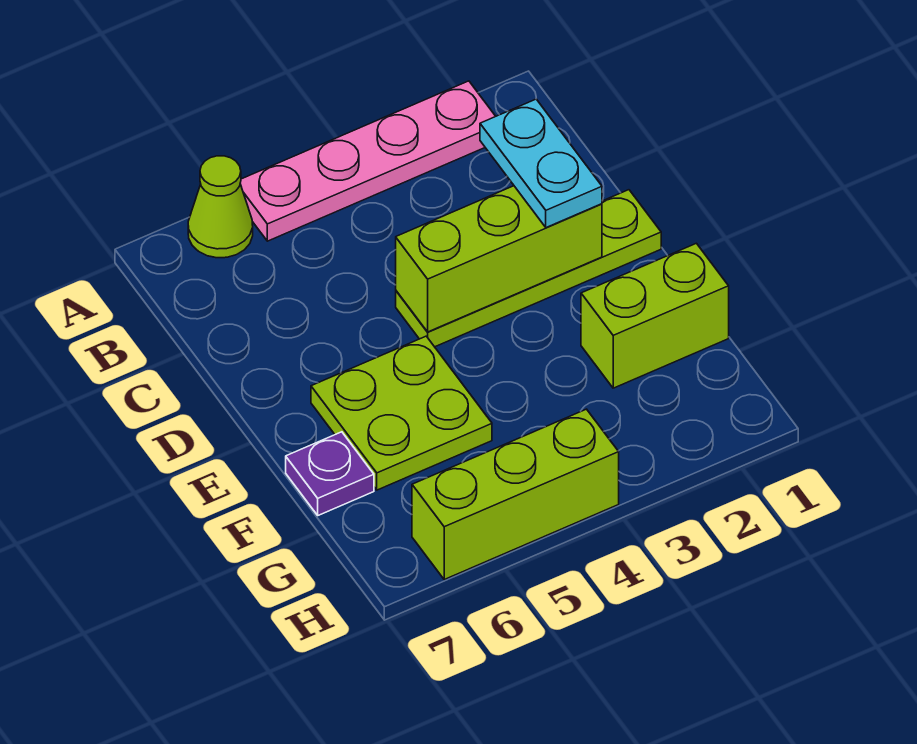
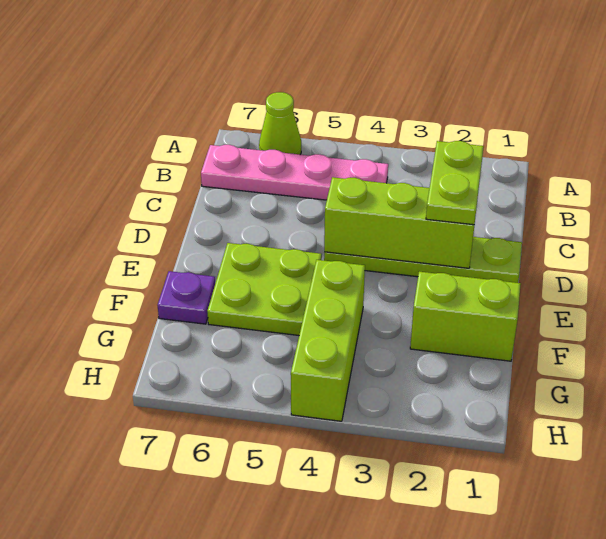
pink 1x4 plate [240,81,496,241] -> pink 1x4 plate moved to [201,145,388,200]
cyan 1x2 plate [480,99,602,228] -> lime 1x2 plate [426,141,484,225]
lime 1x3 brick [412,409,619,579] -> lime 1x3 brick turned to [291,260,365,421]

